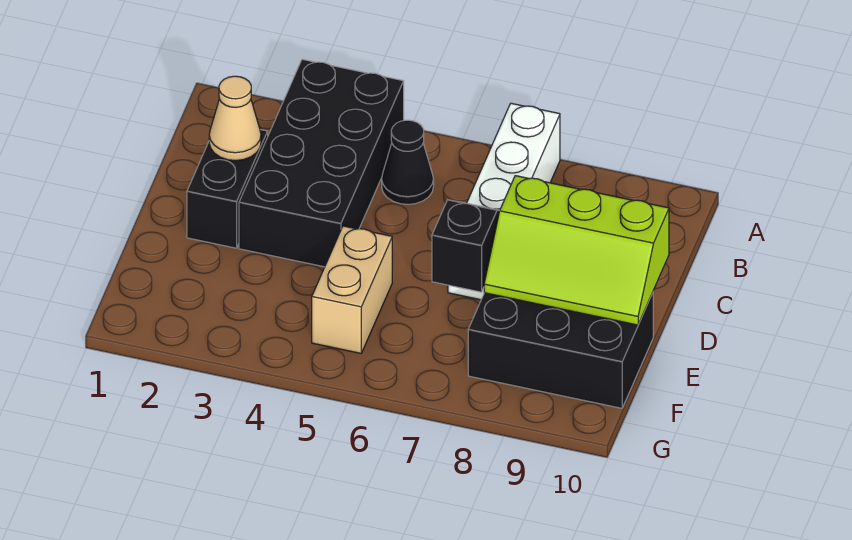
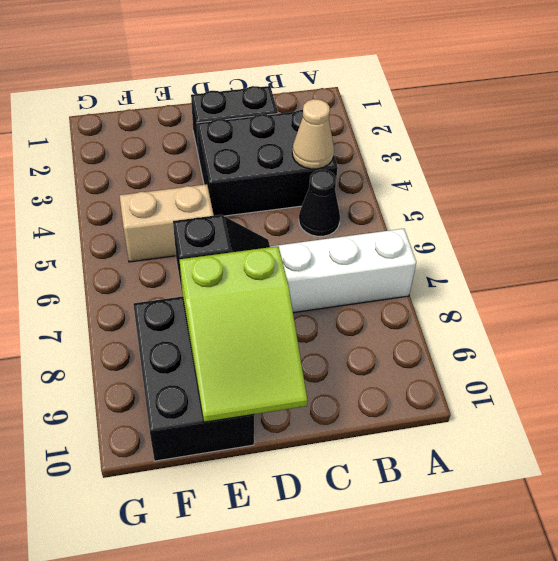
black 2x4 brick [239,59,404,267] -> black 2x3 brick [197,110,338,216]
tan 1x1 cone [209,76,261,161] -> tan 1x1 cone moved to [292,99,334,169]
lime 2x3 slope [484,176,669,325] -> lime 2x3 slope turned to [179,246,308,422]

